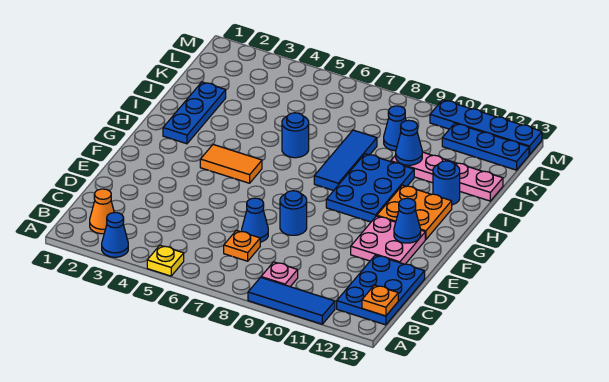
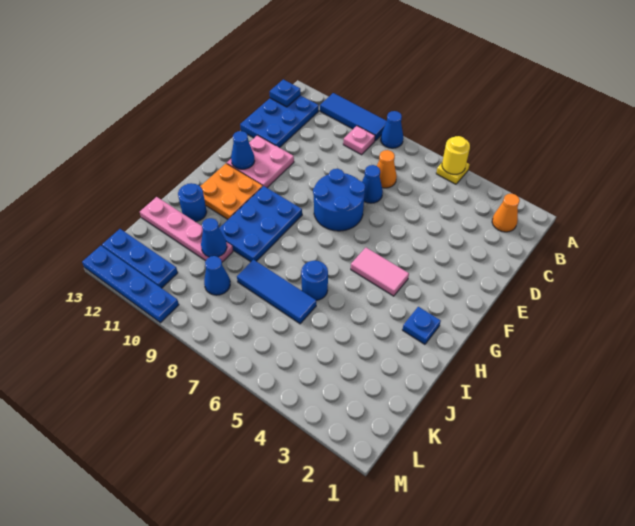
blue 1x1 cone [102,212,128,257] -> blue 1x1 cone moved to [381,111,403,148]
none -> yellow 1x1 round brick [442,136,470,174]
orange 1x1 plate [362,285,398,316] -> blue 1x1 plate [270,79,300,107]
orange 1x1 plate [224,230,260,261] -> orange 1x1 cone [377,150,397,188]
blue 1x1 round brick [280,191,307,235] -> blue 2x2 round brick [313,169,365,231]
orange 1x2 tile [200,145,262,183] -> pink 1x2 tile [351,248,409,296]
blue 1x3 plate [163,82,226,144] -> blue 1x1 plate [403,307,441,344]
blue 1x3 tile [314,130,377,191] -> blue 1x3 tile turned to [237,259,316,324]

